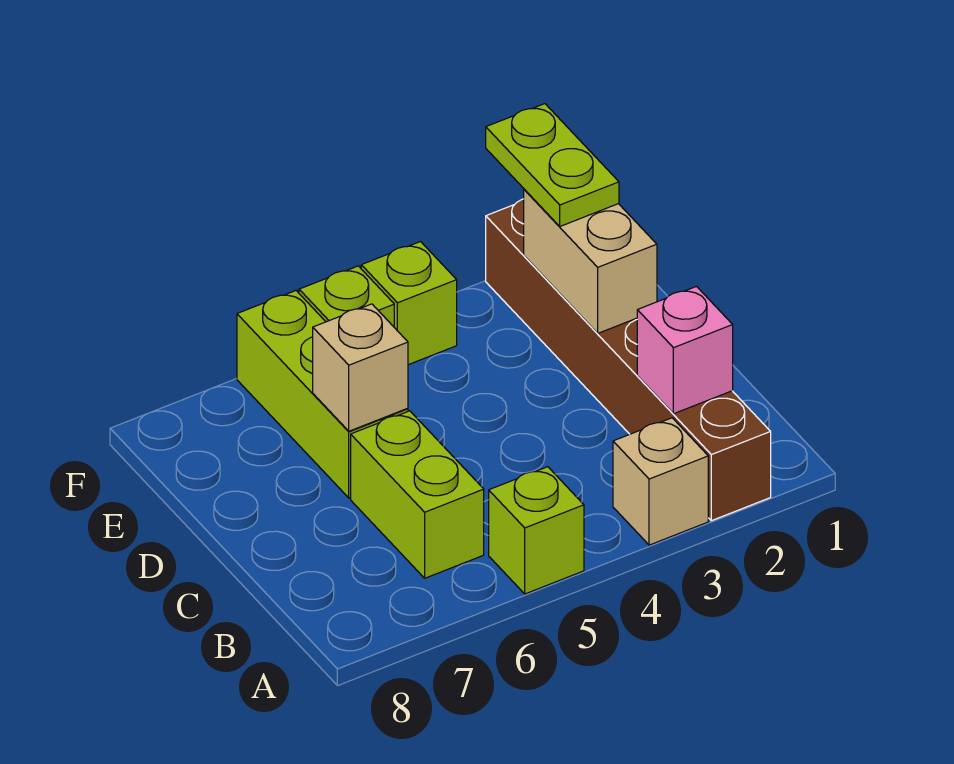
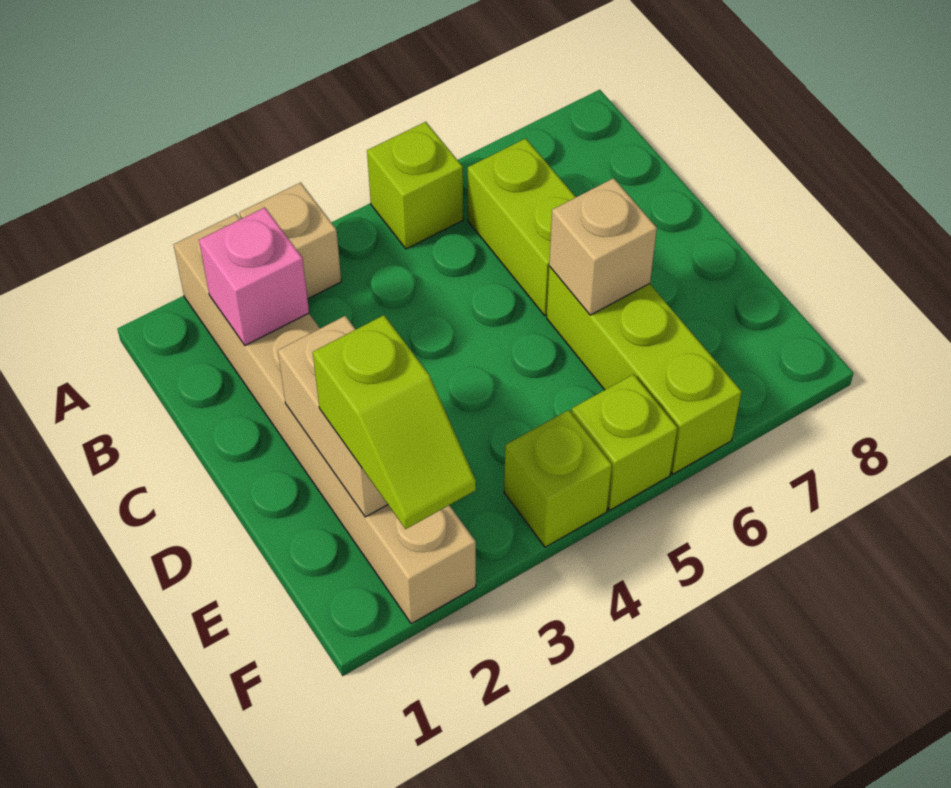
brown 1x6 brick [486,199,771,521] -> tan 1x6 brick [174,214,476,624]
lime 1x2 plate [486,104,619,226] -> lime 1x2 slope [313,315,476,529]

